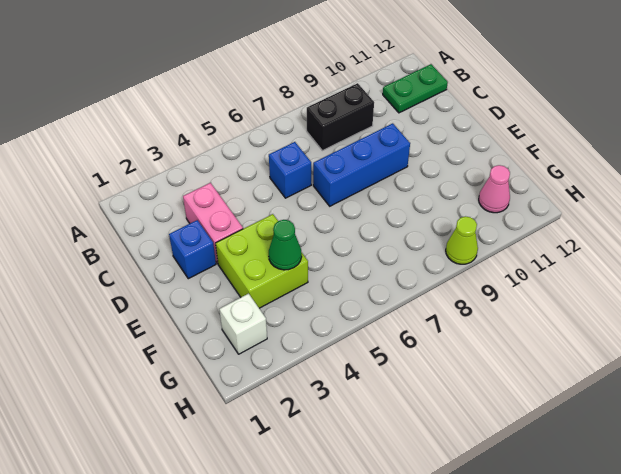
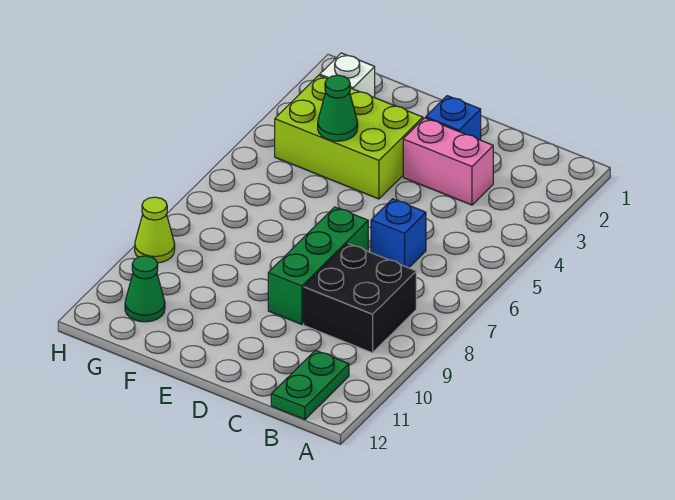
black 1x2 brick [307,83,374,151] -> black 2x2 brick [304,243,416,353]
blue 1x3 brick [313,123,410,206] -> green 1x3 brick [268,207,368,324]
lime 2x2 brick [216,214,308,308] -> lime 2x3 brick [275,75,423,199]
pink 1x1 cone [479,165,510,213] -> green 1x1 cone [125,256,165,322]

